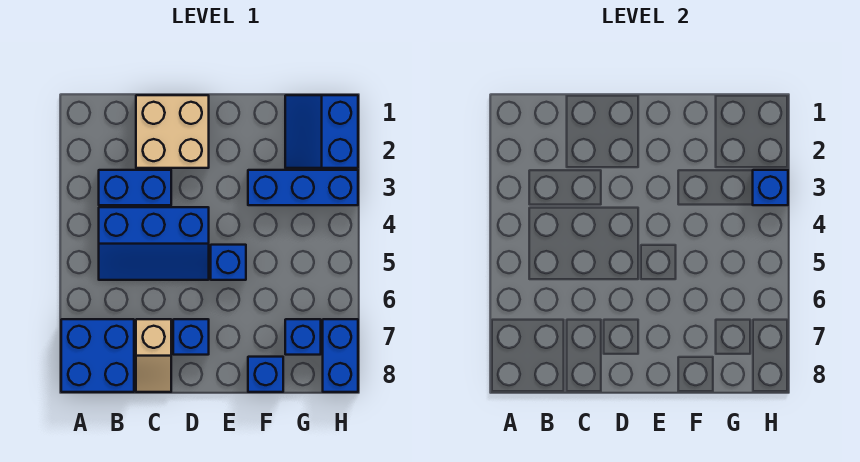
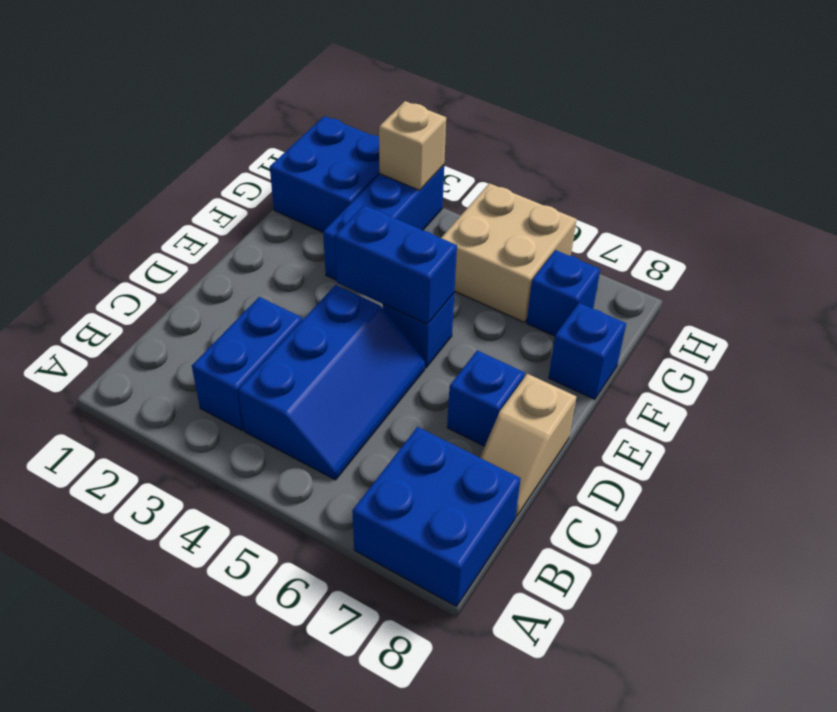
tan 2x2 brick [136,95,209,168] -> tan 2x2 brick moved to [441,183,577,322]
tan 1x2 slope [136,319,171,392] -> tan 1x2 slope turned to [480,374,576,517]
blue 2x2 slope [285,95,358,168] -> blue 2x2 brick [270,116,380,232]
blue 1x1 brick [753,170,788,205] -> tan 1x1 brick [379,101,446,190]
blue 1x2 brick [323,319,358,392] -> blue 1x2 brick moved to [335,205,457,324]

